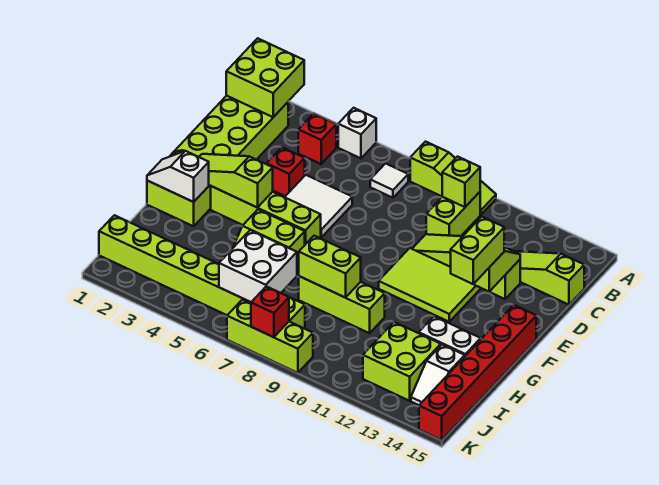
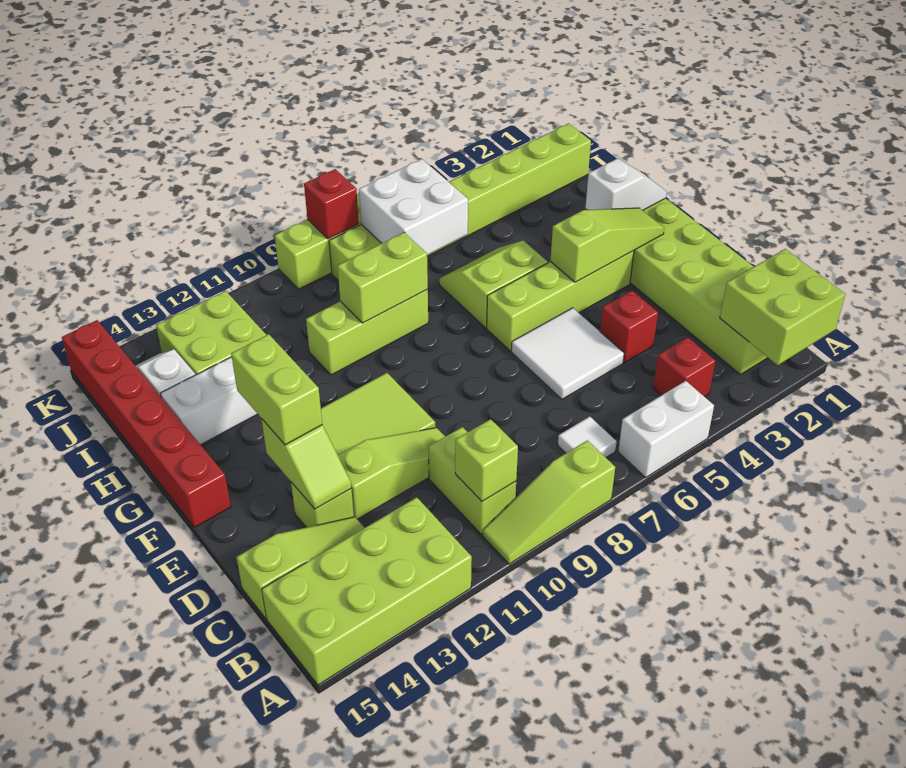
white 1x1 brick [338,108,376,158] -> white 1x2 brick [618,381,714,477]
none -> lime 2x4 brick [262,497,472,685]

